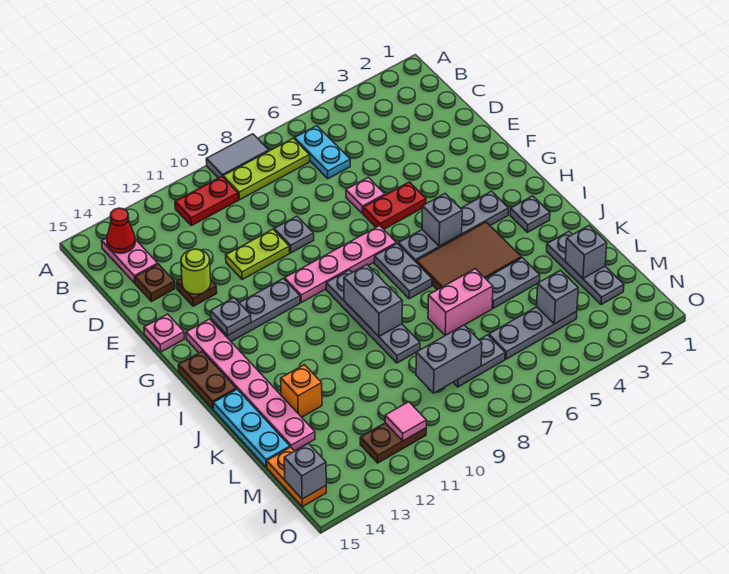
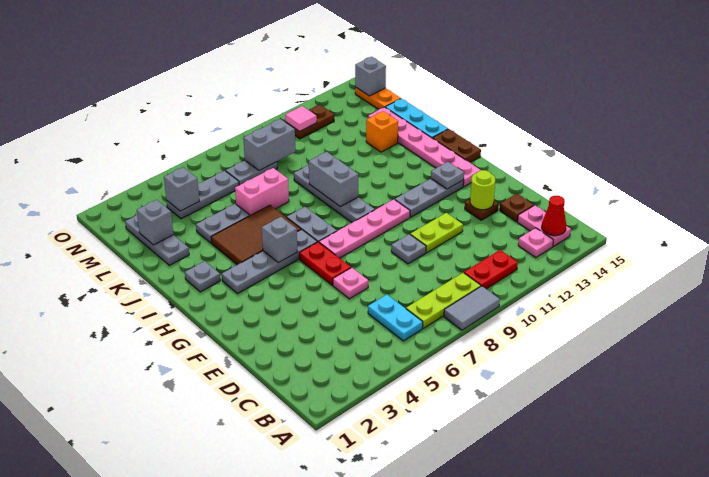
red 1x2 plate [363,182,426,229] -> red 1x2 plate turned to [299,242,351,285]
pink 1x1 plate [144,314,184,352] -> pink 1x1 plate moved to [518,228,553,258]

